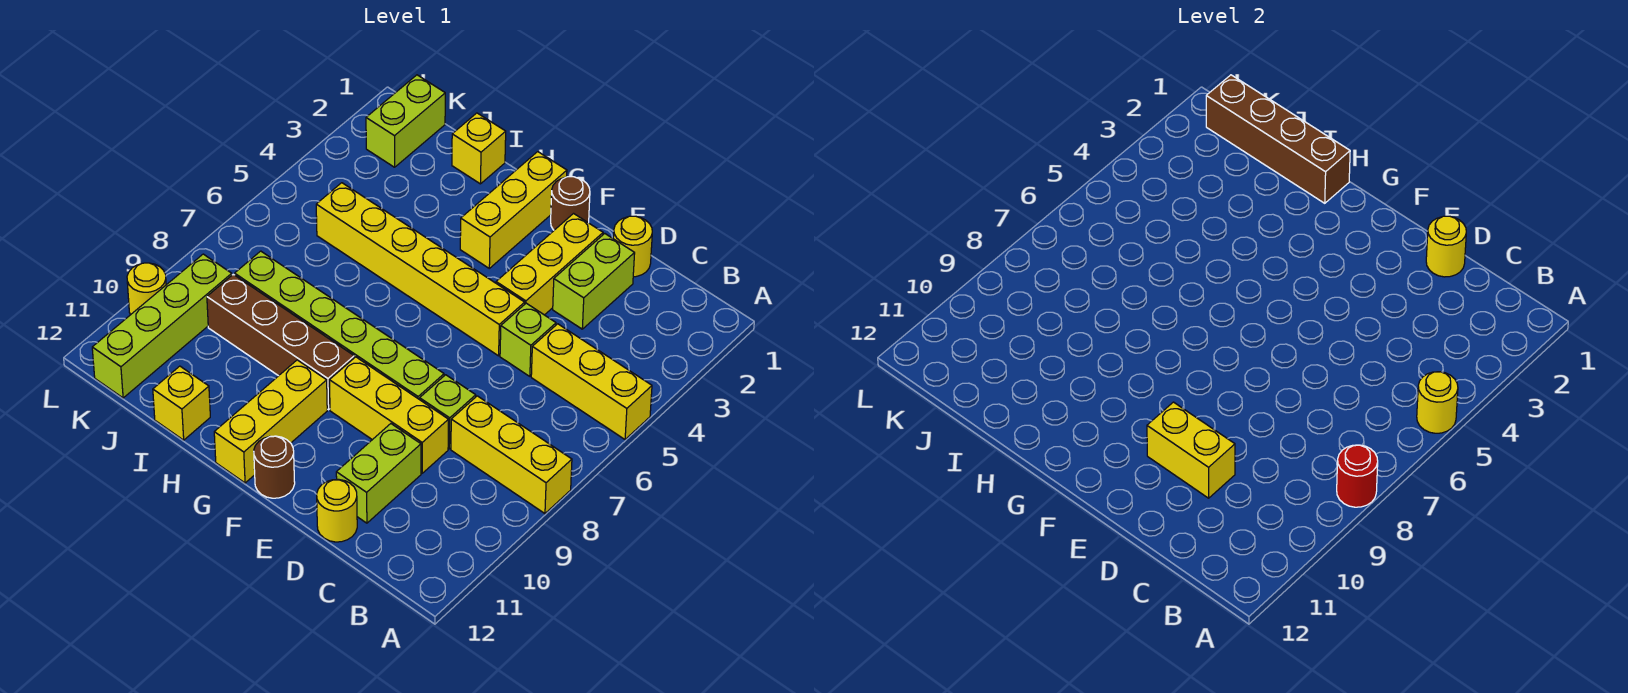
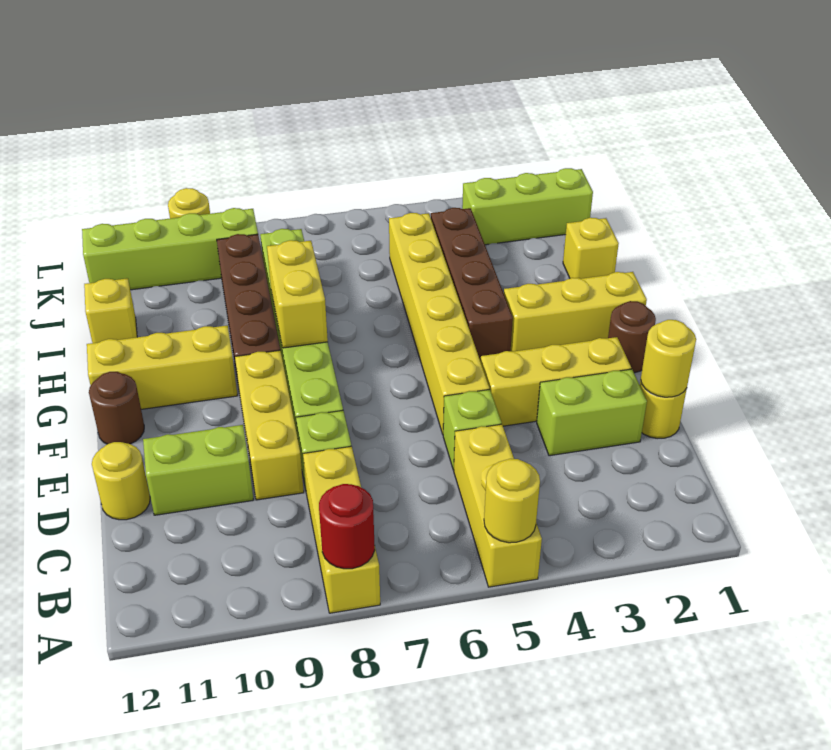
yellow 1x2 brick [1147,402,1235,498] -> yellow 1x2 brick moved to [267,240,328,348]
brown 1x4 brick [1206,75,1350,203] -> brown 1x4 brick moved to [431,208,513,361]
lime 1x2 brick [366,75,445,167] -> lime 1x3 brick [462,168,593,245]

